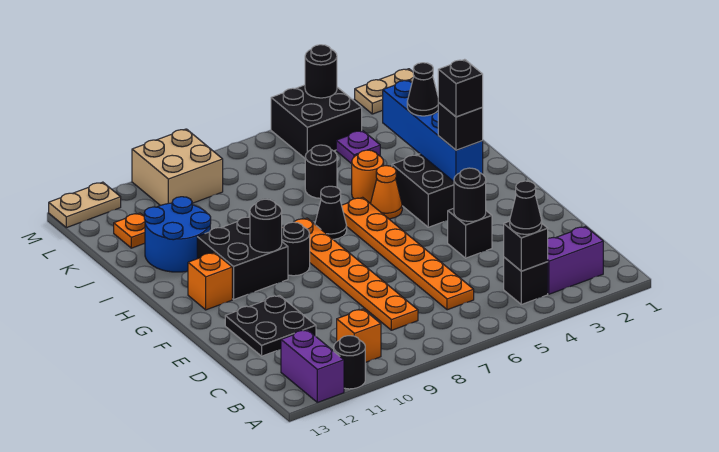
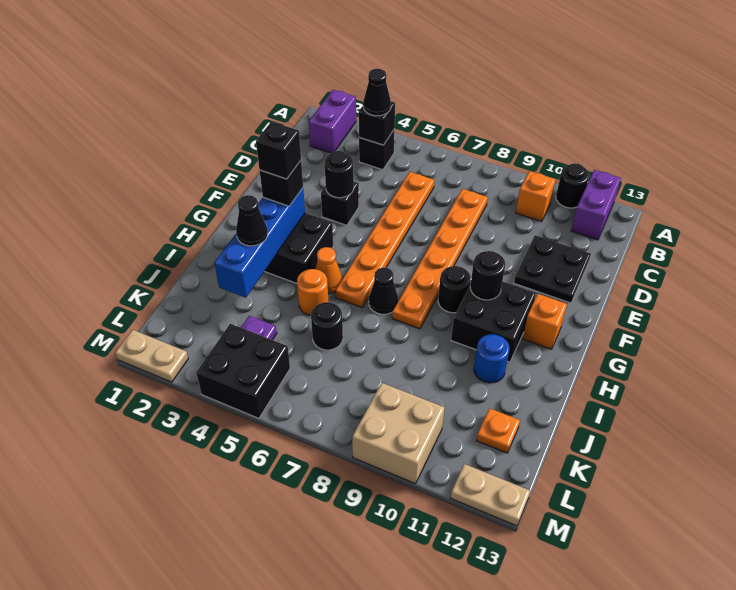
purple 1x2 brick [548,226,603,294] -> purple 1x2 brick turned to [309,90,356,153]
blue 2x2 round brick [144,197,211,272] -> blue 1x1 round brick [474,334,510,383]
black 1x1 round brick [305,45,337,98] -> none

